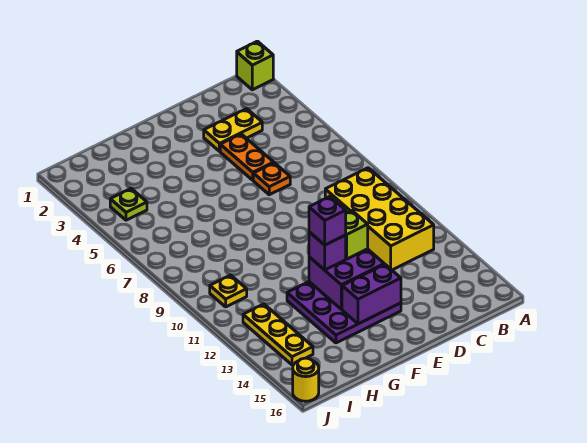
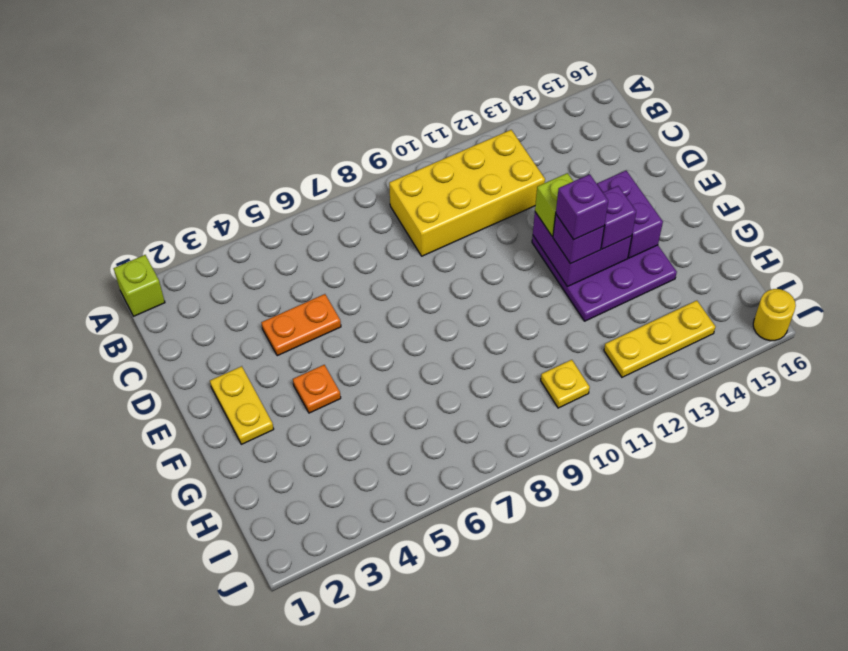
yellow 1x2 plate [204,109,262,151] -> yellow 1x2 plate moved to [210,366,274,444]
orange 1x1 plate [253,163,290,195] -> orange 1x1 plate moved to [293,365,341,413]
none -> purple 1x1 brick [601,186,636,249]
lime 1x1 plate [110,189,147,220] -> none

